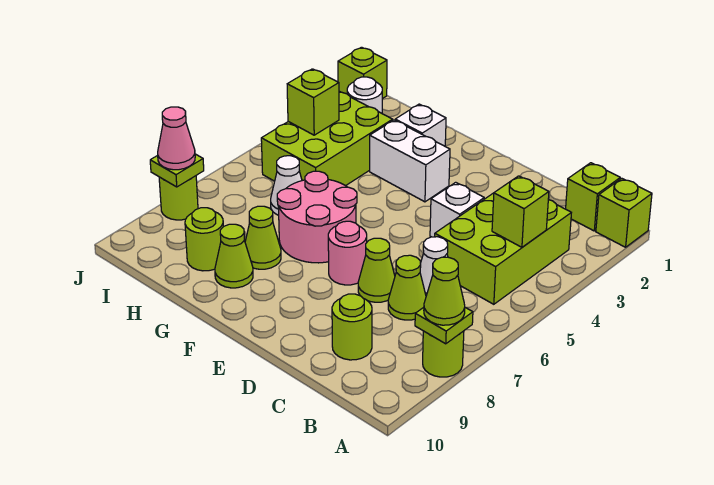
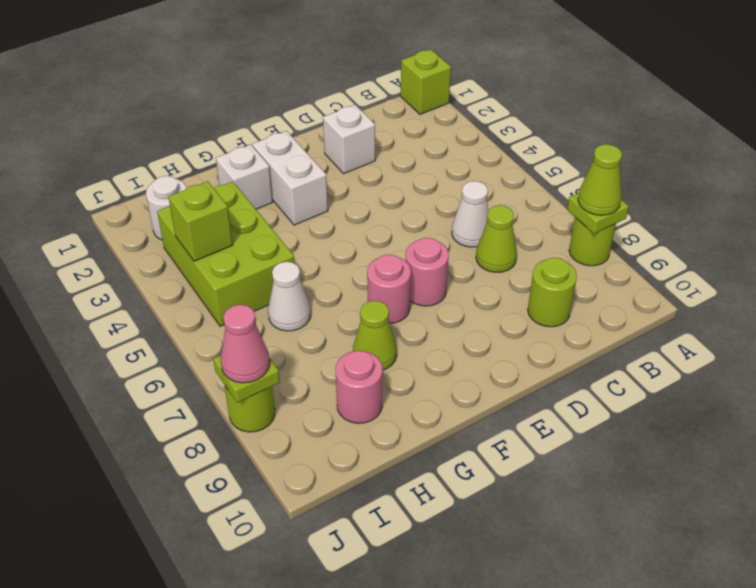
lime 1x1 brick [566,163,620,231] -> none
lime 2x3 brick [435,193,571,304] -> none
lime 1x1 brick [492,176,549,247] -> none
white 1x1 brick [430,182,484,237] -> white 1x1 brick moved to [323,105,375,174]
lime 1x1 cone [358,238,395,302] -> none
white 1x2 brick [370,120,450,202] -> white 1x2 brick turned to [253,131,328,225]
pink 2x2 round brick [277,171,357,263] -> pink 1x1 round brick [367,255,411,323]
lime 1x1 cone [215,224,253,288] -> none
lime 1x1 round brick [185,208,223,271] -> pink 1x1 round brick [335,351,383,423]
lime 1x1 brick [338,47,387,99] -> none

